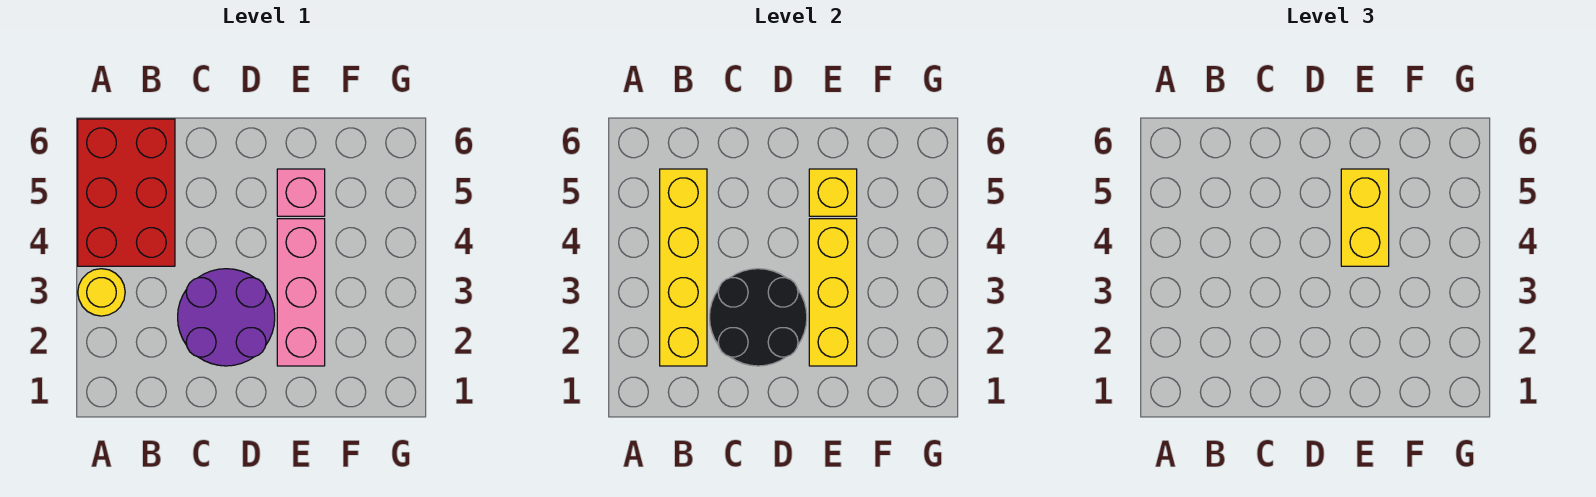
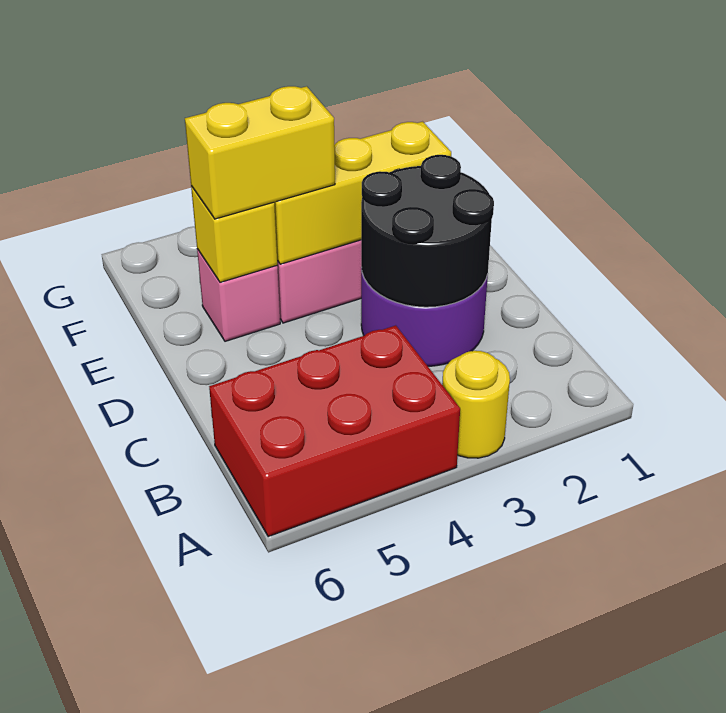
yellow 1x4 brick [660,169,707,366] -> none

